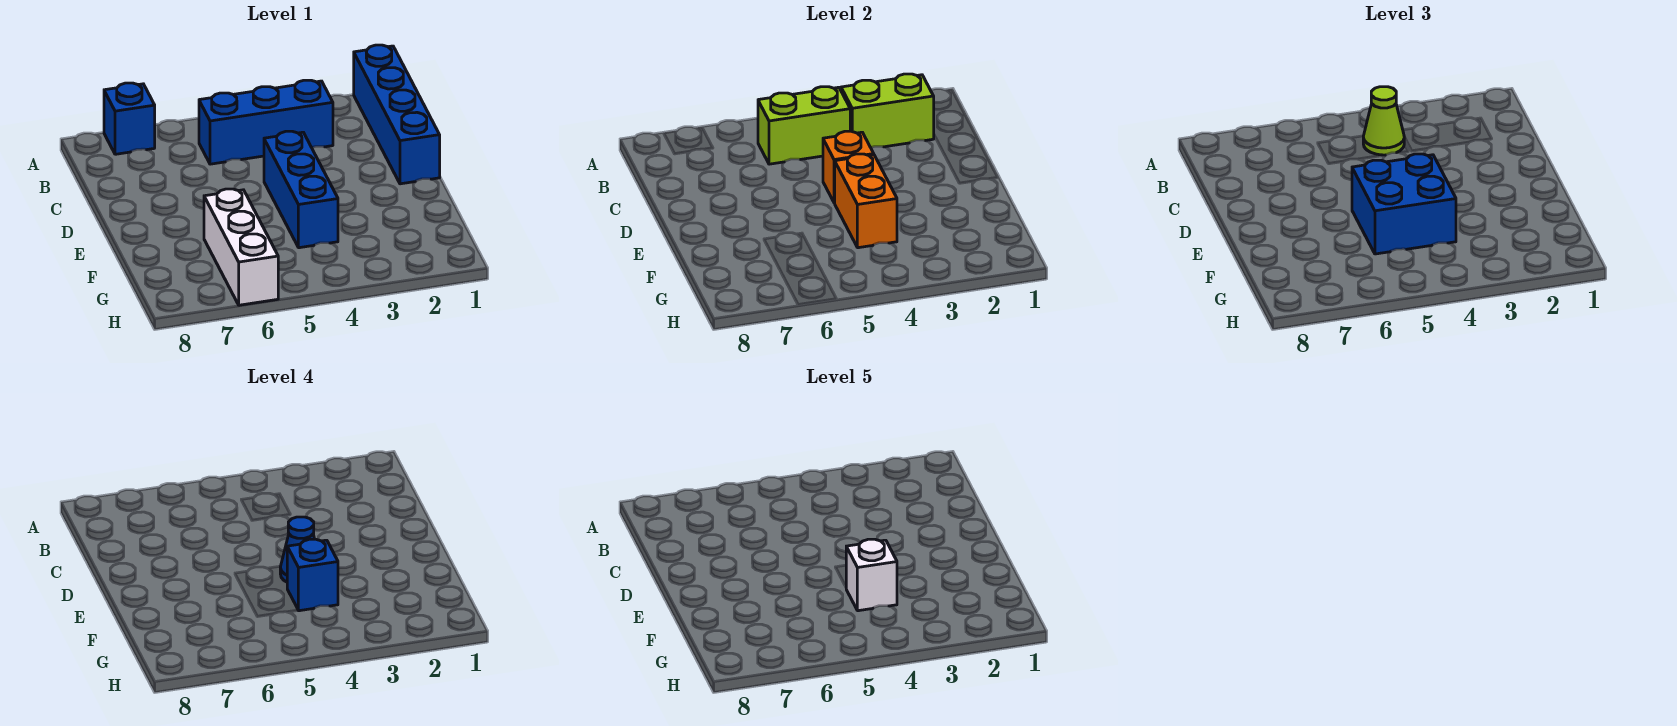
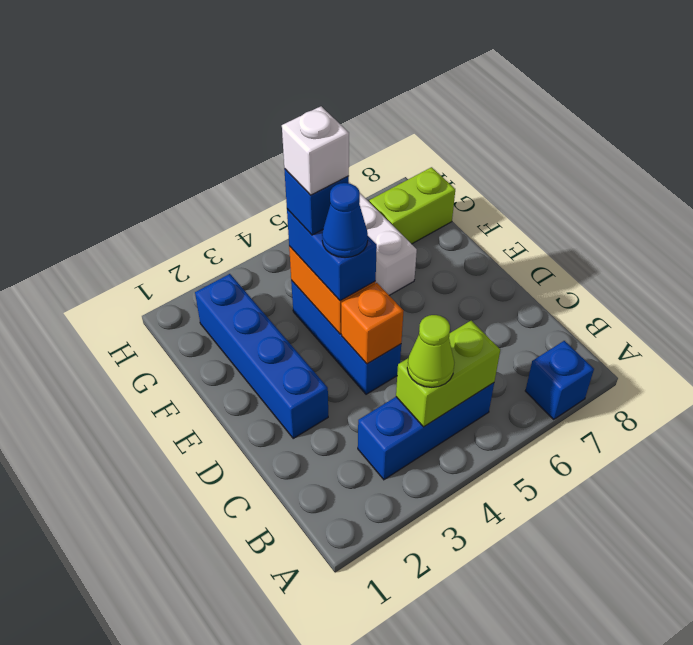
blue 1x4 brick [354,45,440,184] -> blue 1x4 brick moved to [195,274,328,438]
lime 1x2 brick [841,74,934,147] -> lime 1x2 brick moved to [369,167,455,244]
blue 2x2 brick [1352,154,1456,254] -> blue 1x2 brick [287,209,377,301]

